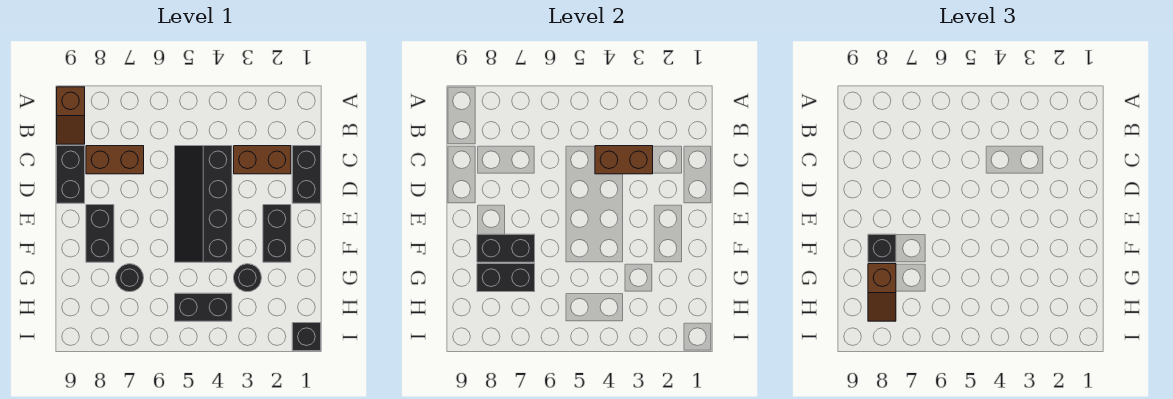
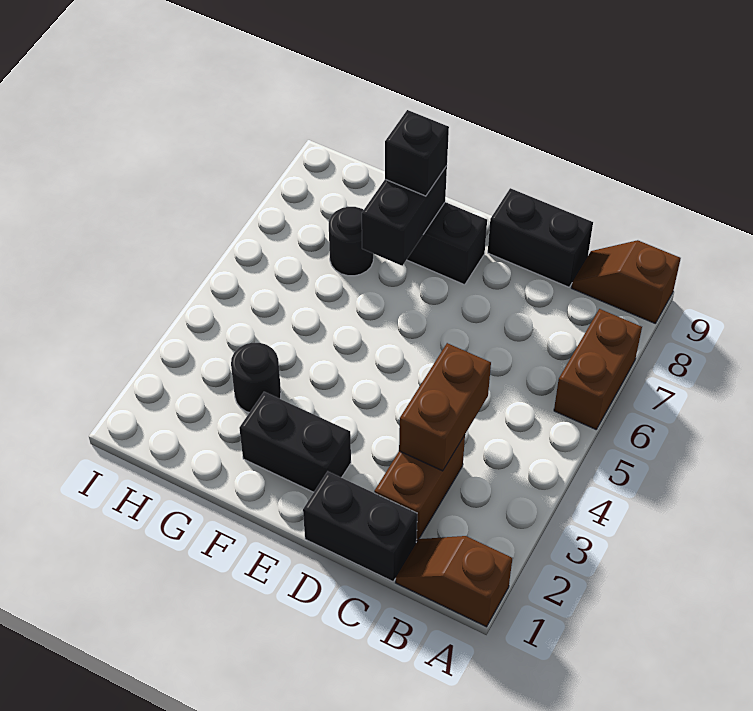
black 2x4 slope [175,146,232,262] -> none
brown 1x2 brick [86,146,144,174] -> brown 1x2 brick moved to [554,309,642,429]
black 1x2 brick [477,264,535,292] -> none
brown 1x2 slope [868,264,896,321] -> brown 1x2 slope moved to [396,536,512,627]
black 1x2 brick [175,293,232,321] -> none
black 1x1 brick [292,323,321,351] -> none

